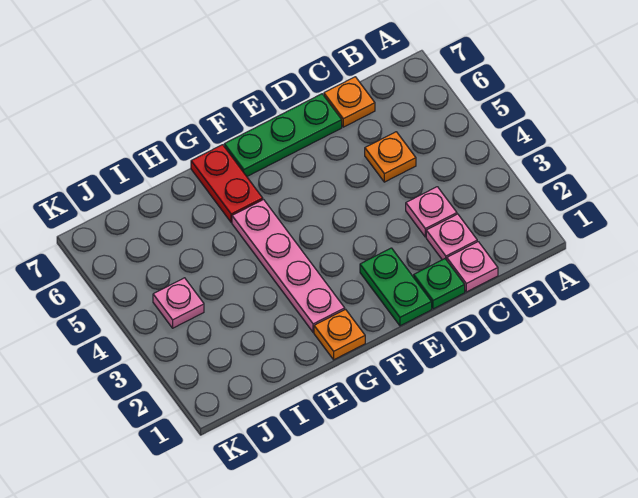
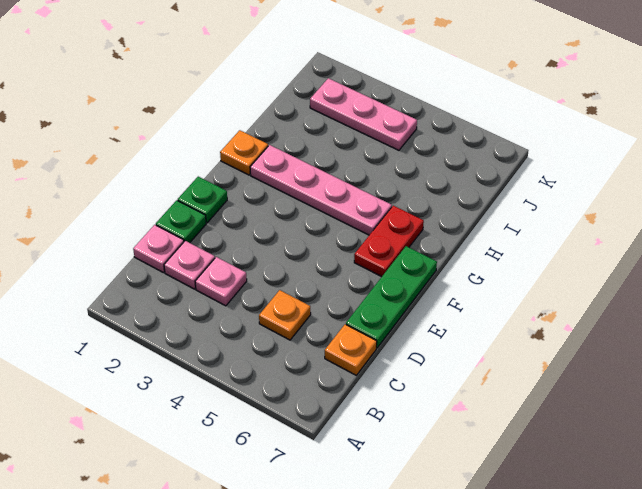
green 1x2 plate [360,248,432,326] -> green 1x1 plate [178,177,227,223]
red 1x2 plate [191,145,263,223] -> red 1x2 plate turned to [354,206,424,277]
pink 1x1 plate [153,278,204,328] -> pink 1x3 plate [310,78,417,150]

